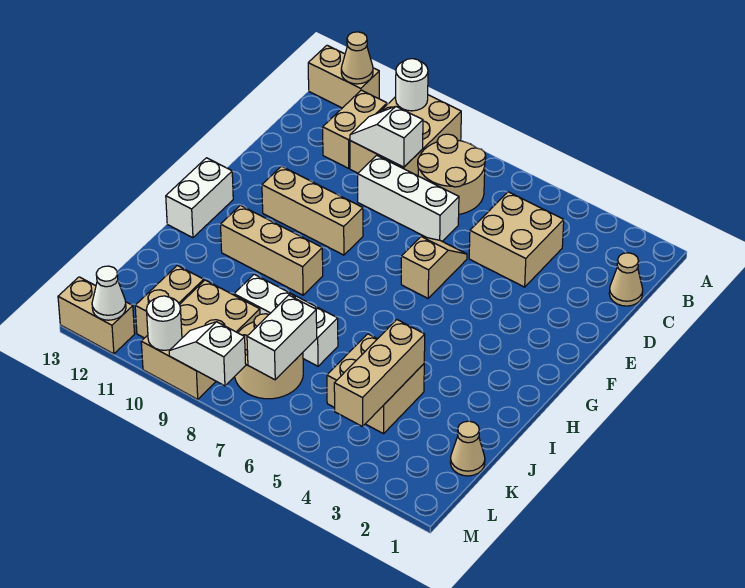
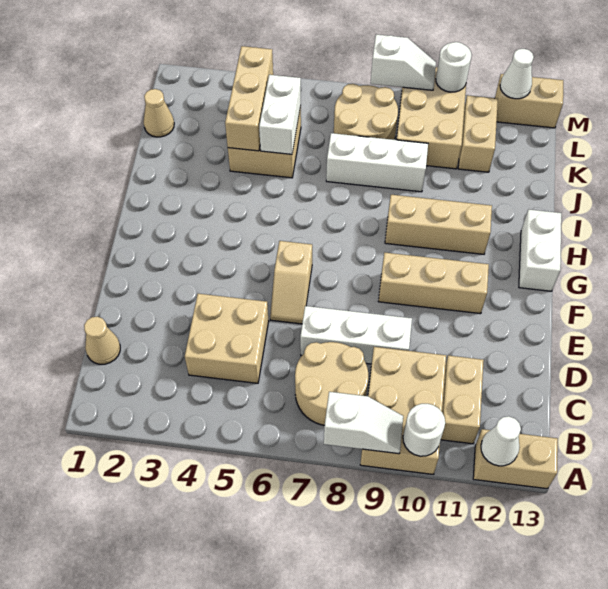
tan 1x1 cone [341,32,373,84] -> white 1x1 cone [481,416,521,466]
white 1x2 slope [350,107,423,167] -> white 1x2 slope moved to [324,392,403,454]
white 1x2 brick [247,295,317,380] -> white 1x2 brick moved to [259,75,301,154]

